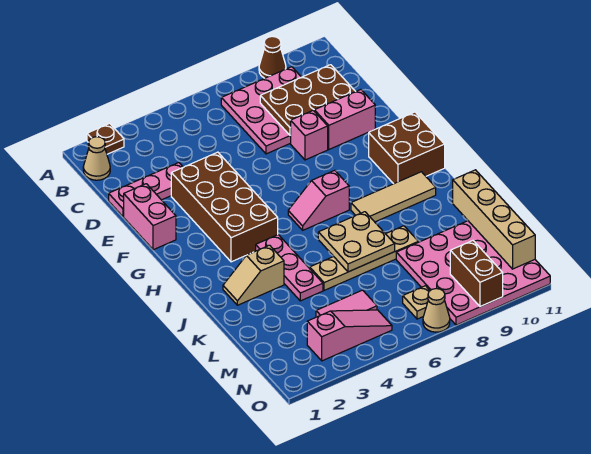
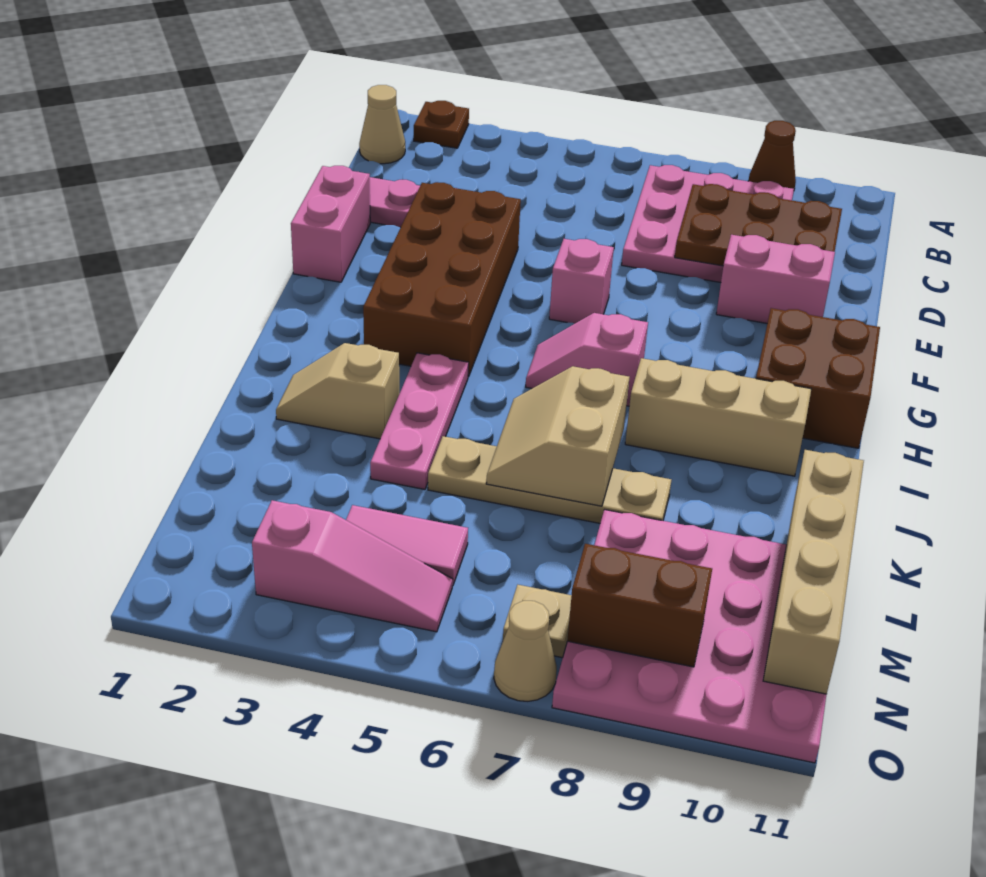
pink 1x1 brick [291,111,328,160] -> pink 1x1 brick moved to [549,239,614,324]
tan 1x3 tile [351,172,436,222] -> tan 1x3 brick [625,358,811,476]
tan 2x2 plate [318,212,395,272] -> tan 2x2 slope [486,366,629,506]
brown 1x2 brick [450,241,503,307] -> brown 1x2 brick turned to [567,544,712,667]

